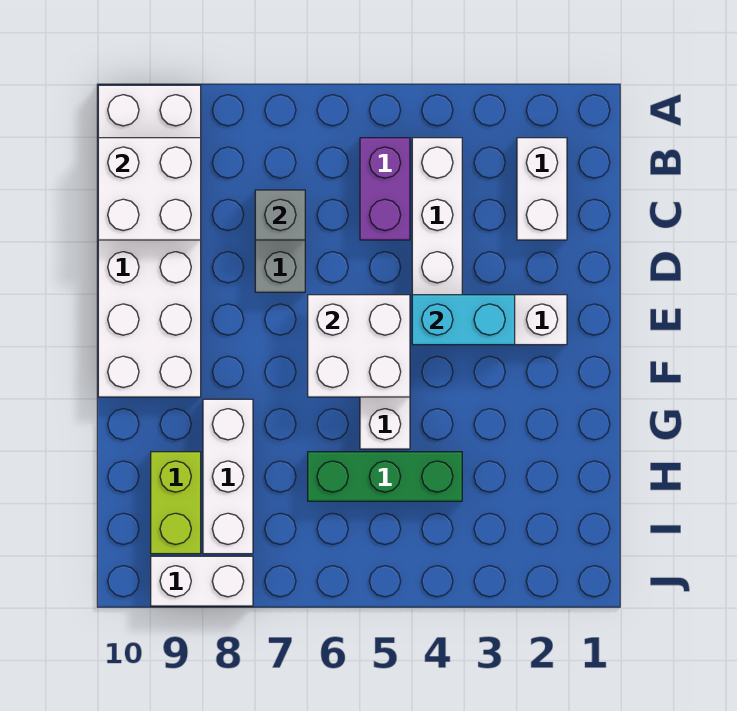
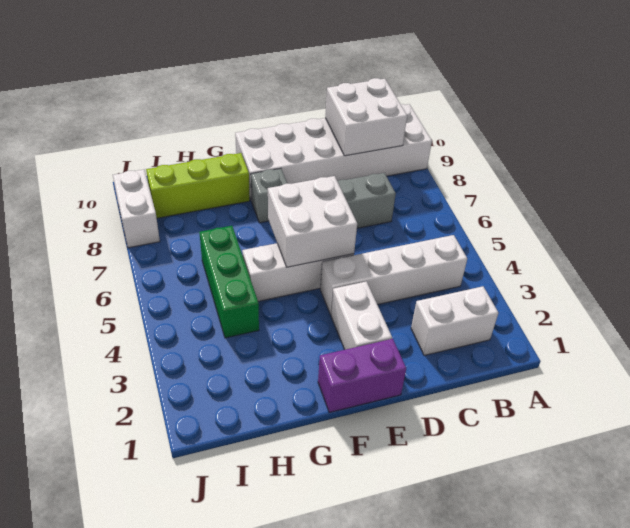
purple 1x2 brick [360,138,410,240] -> purple 1x2 brick moved to [318,339,406,413]
grey 1x1 brick [255,190,305,240] -> grey 1x1 brick moved to [251,168,288,223]
cyan 1x2 brick [412,295,515,345] -> none
white 1x3 brick [203,399,253,554] -> none
lime 1x2 brick [151,452,201,554] -> lime 1x3 brick [146,153,250,218]

